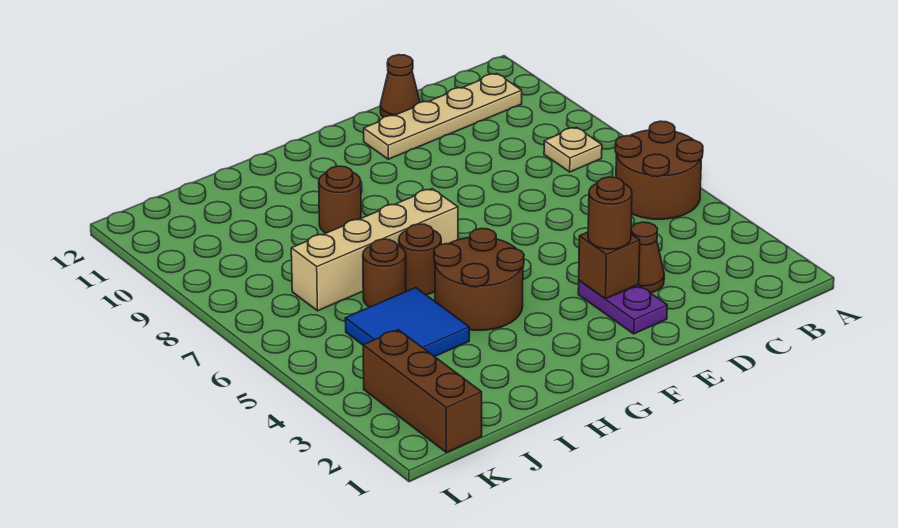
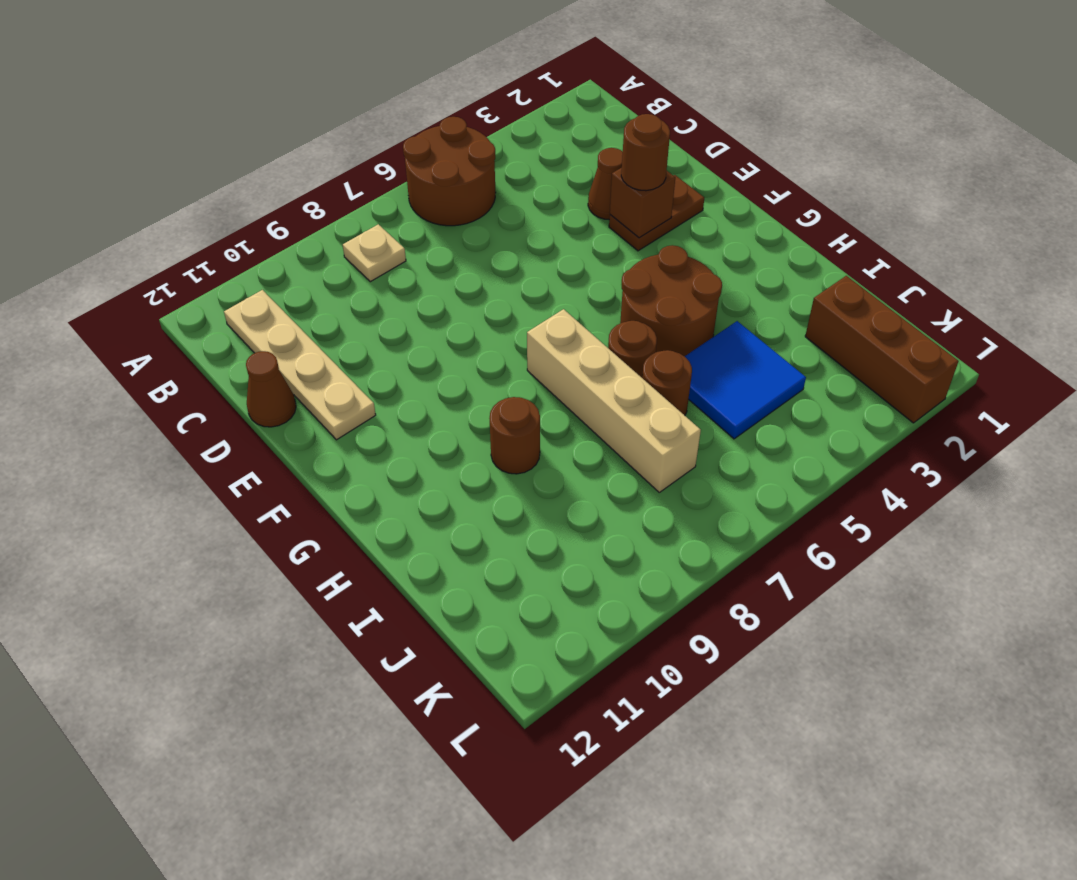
purple 1x2 plate [578,281,667,334] -> brown 1x2 plate [609,175,704,251]
brown 1x3 brick [363,330,482,453] -> brown 1x3 brick turned to [805,276,959,423]

